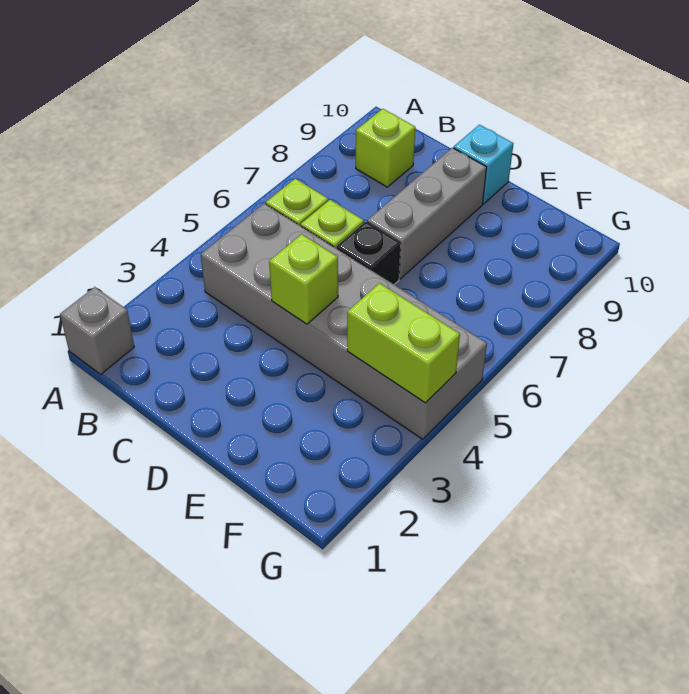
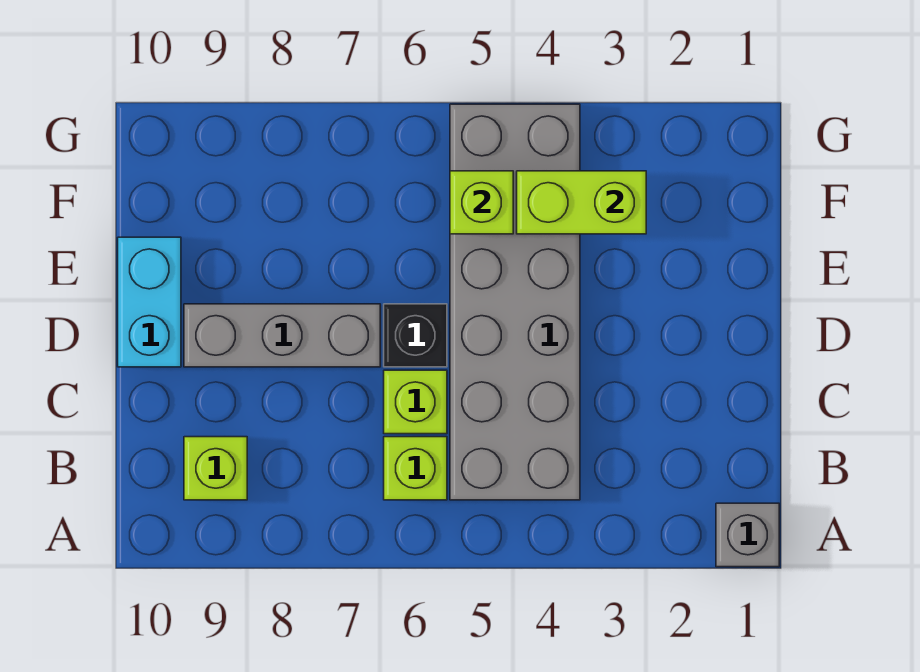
lime 1x1 brick [269,234,338,324] -> lime 1x1 brick moved to [450,171,513,234]
cyan 1x1 brick [454,125,513,204] -> cyan 1x2 brick [118,237,181,367]
lime 1x2 brick [347,283,460,403] -> lime 1x2 brick turned to [517,171,646,234]

